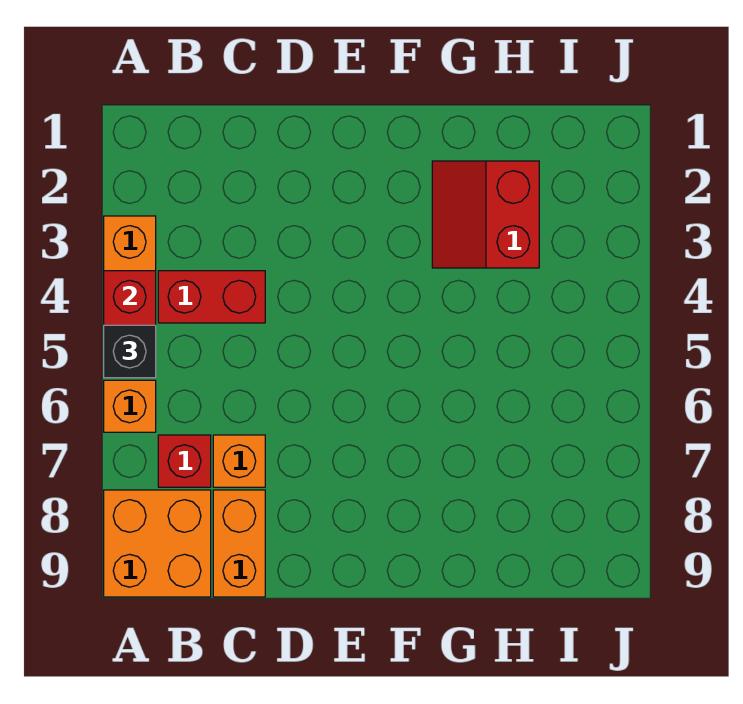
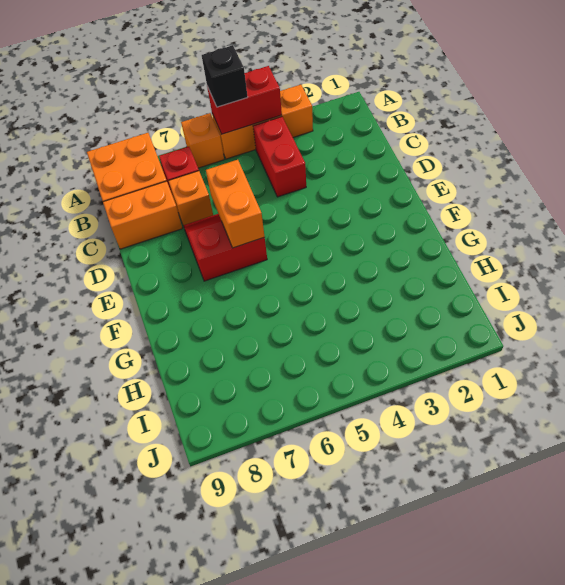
none -> orange 1x2 brick [206,160,265,248]
red 2x2 slope [432,161,539,268] -> red 2x2 slope moved to [183,214,267,281]

